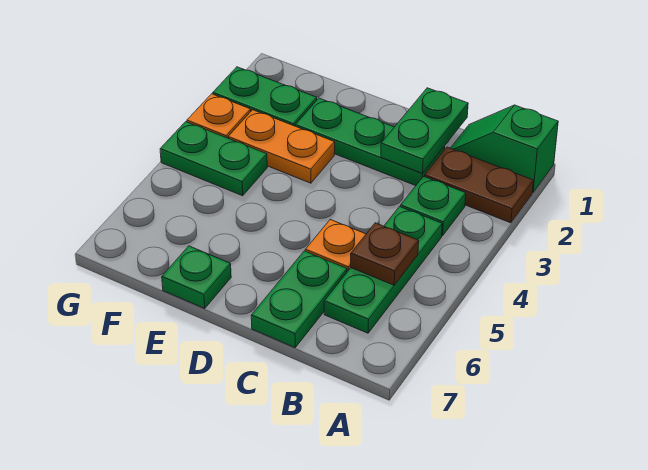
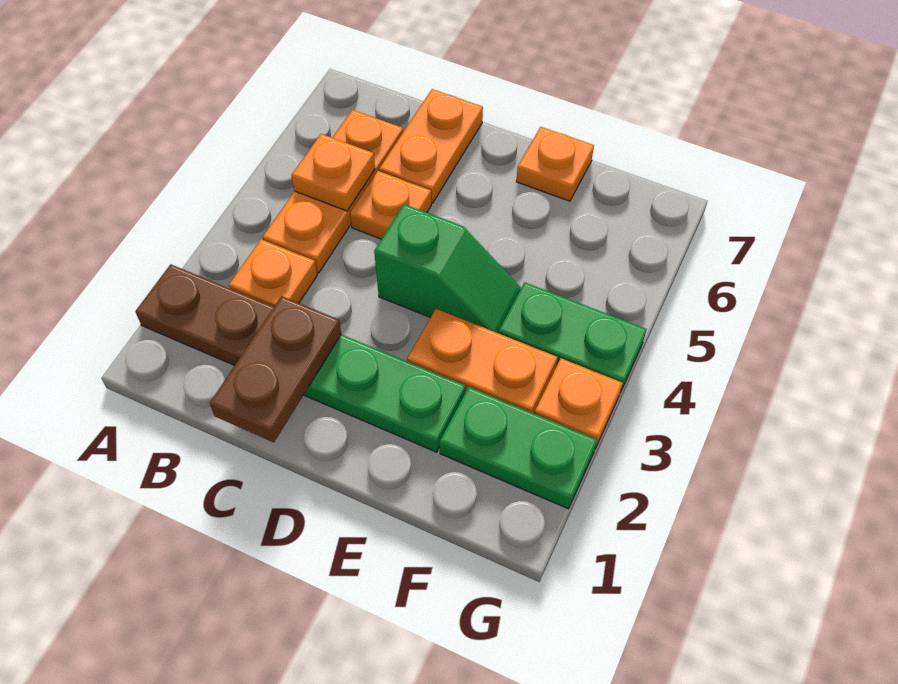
green 1x2 slope [451,105,558,192] -> green 1x2 slope moved to [374,204,521,333]
green 1x1 plate [401,176,466,236] -> orange 1x1 plate [229,239,317,307]
green 1x3 plate [324,207,442,333] -> orange 1x3 plate [263,110,403,273]
brown 1x1 plate [351,223,419,285] -> orange 1x1 plate [291,134,375,211]
green 1x2 plate [381,88,468,173] -> brown 1x2 plate [210,296,341,442]
green 1x2 plate [251,251,347,348] -> orange 1x2 plate [379,89,483,203]
green 1x1 plate [162,246,231,308] -> orange 1x1 plate [516,127,594,201]

